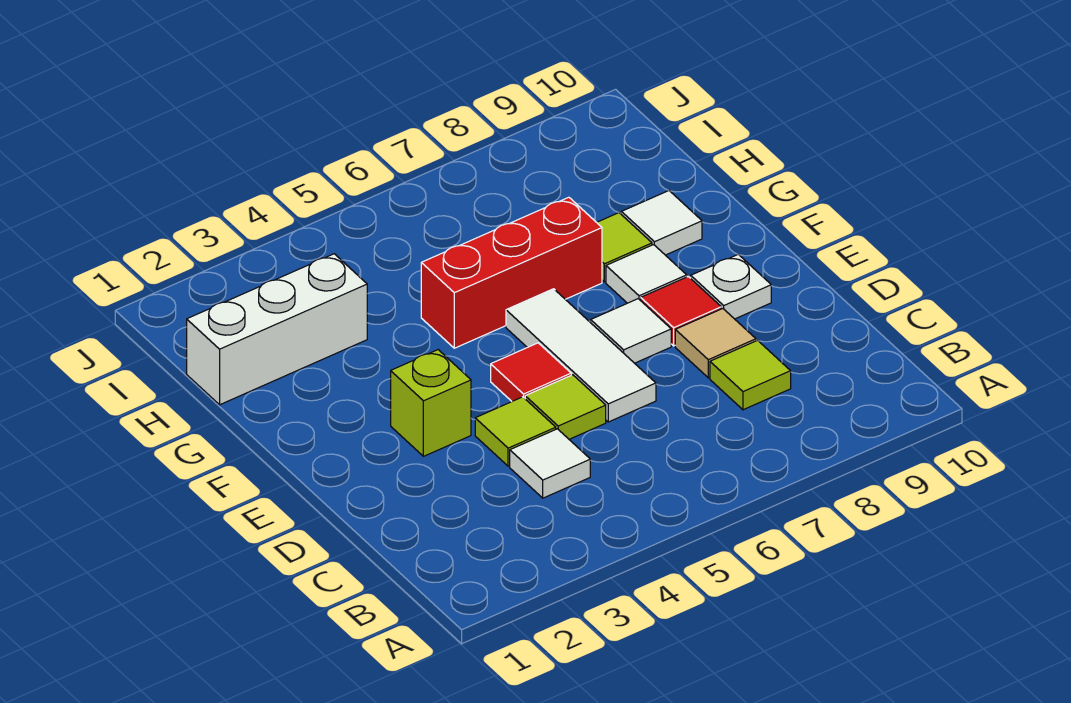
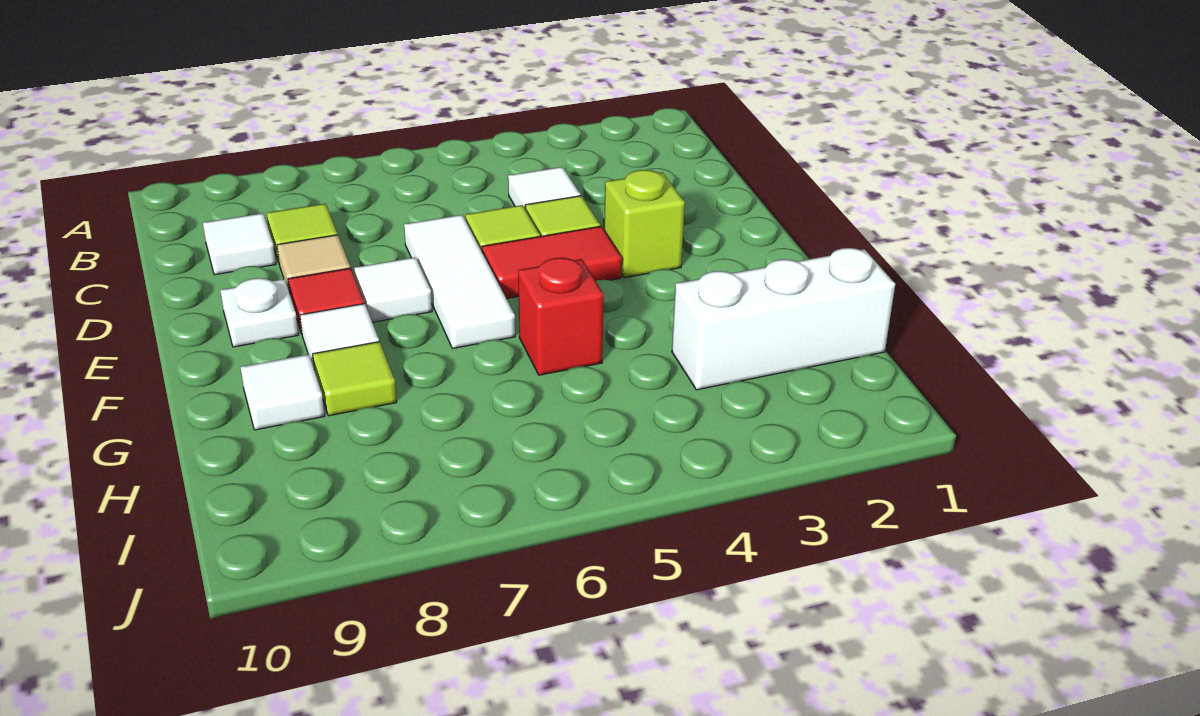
none -> white 1x1 tile [203,213,276,275]
red 1x1 tile [491,343,571,401] -> red 1x2 tile [482,226,622,299]
red 1x3 brick [421,197,602,348] -> red 1x1 brick [518,258,604,375]

